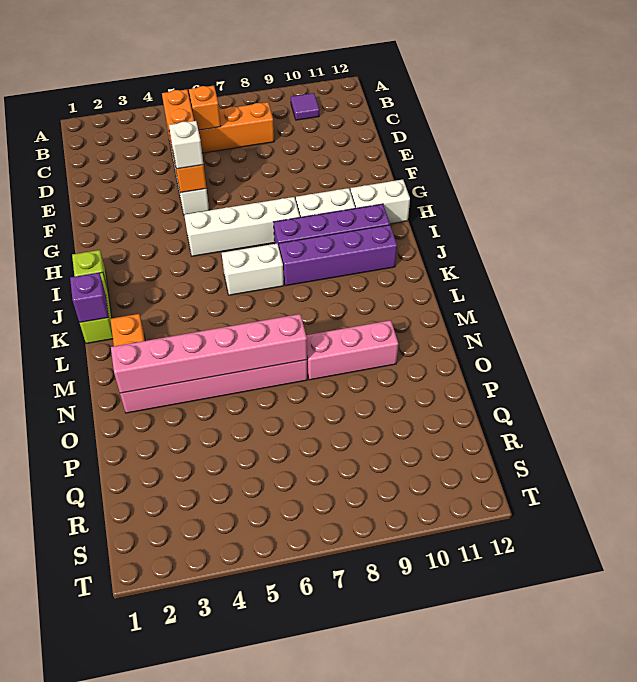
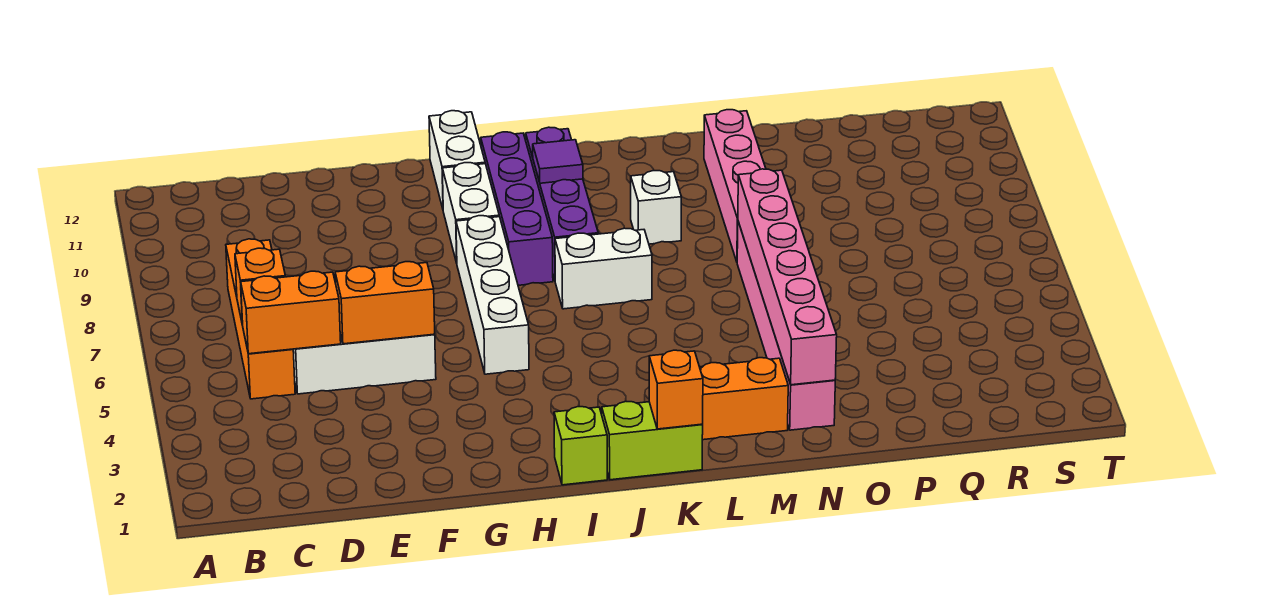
purple 1x1 tile [291,93,319,120] -> purple 1x1 tile moved to [533,140,583,183]
white 1x1 brick [169,121,203,169] -> white 1x1 brick moved to [631,170,681,244]
white 1x2 brick [222,244,284,295] -> white 1x2 brick turned to [555,228,652,309]
purple 1x1 brick [70,273,109,322] -> orange 1x1 brick [649,350,703,429]
pink 1x3 brick [306,320,398,380] -> pink 1x4 brick [704,110,766,262]

